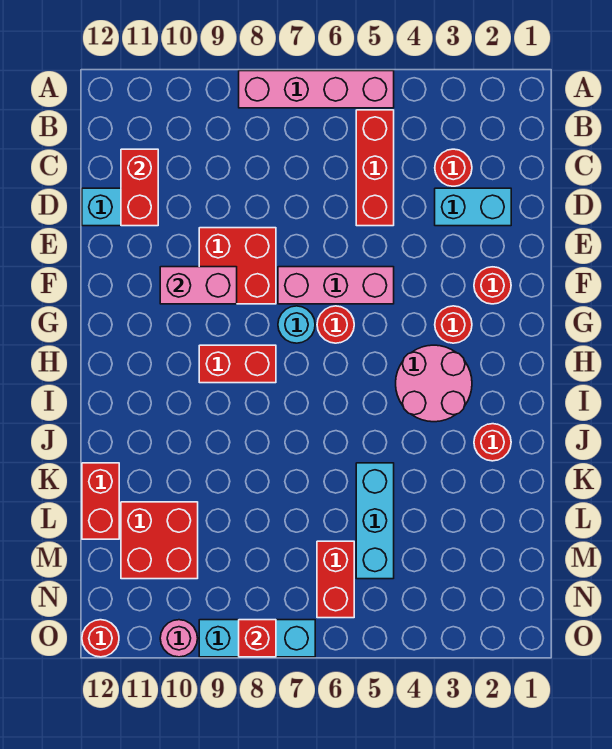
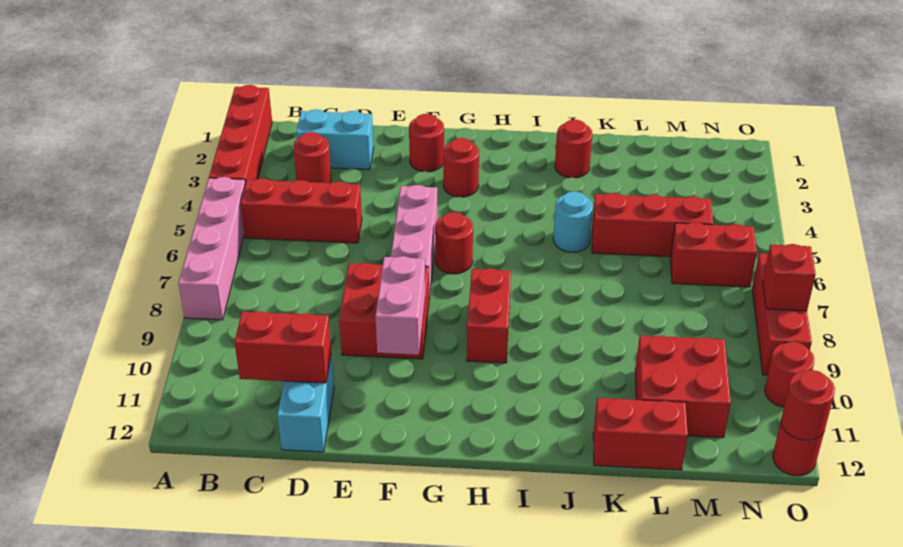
none -> red 1x4 brick [209,85,272,184]
cyan 1x2 brick [435,188,511,226] -> cyan 1x2 brick turned to [296,109,374,170]
cyan 1x1 round brick [278,306,315,343] -> cyan 1x1 round brick moved to [553,191,593,252]
pink 2x2 round brick [396,345,472,422] -> none
cyan 1x3 brick [356,463,394,579] -> red 1x3 brick [592,193,713,257]
cyan 1x3 brick [199,620,315,657] -> red 1x3 brick [752,253,812,375]
pink 1x1 round brick [160,620,198,657] -> red 1x1 round brick [765,342,814,407]
none -> red 1x1 round brick [781,370,835,440]

